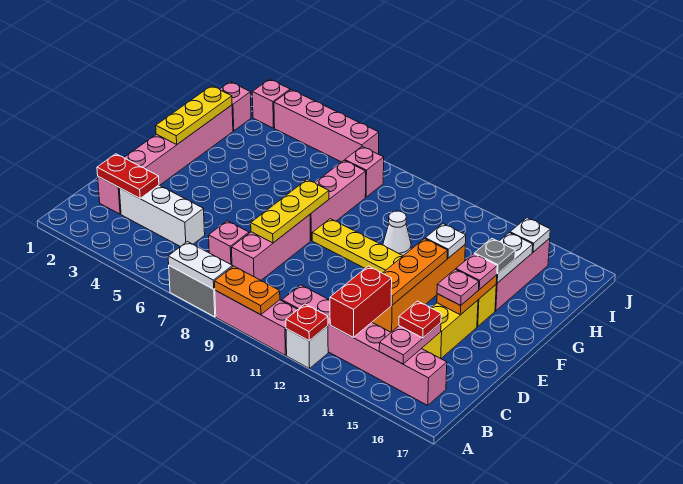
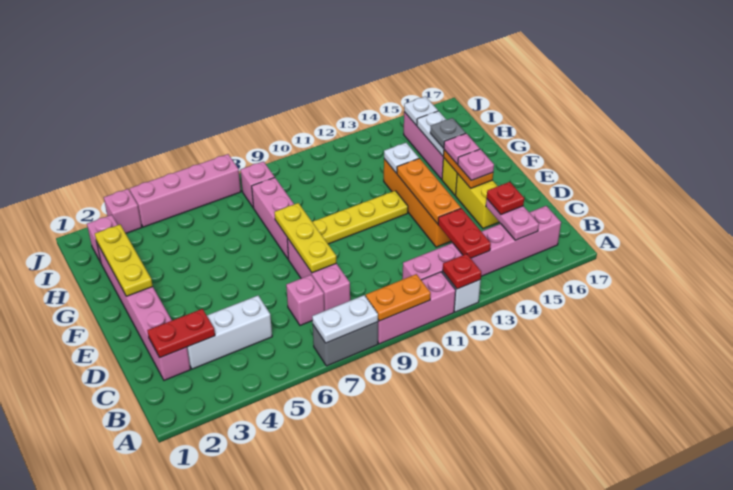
red 1x2 brick [330,266,392,337] -> red 1x2 plate [438,208,491,258]
white 1x1 cone [383,211,411,256] -> none

